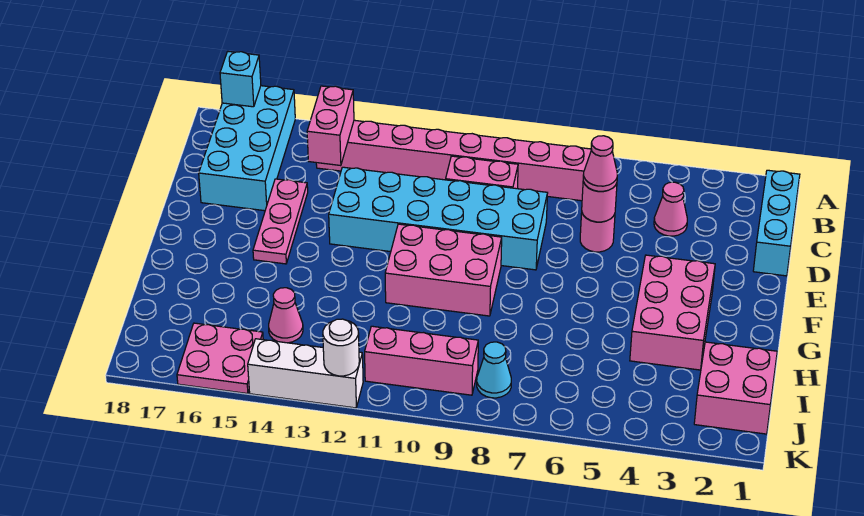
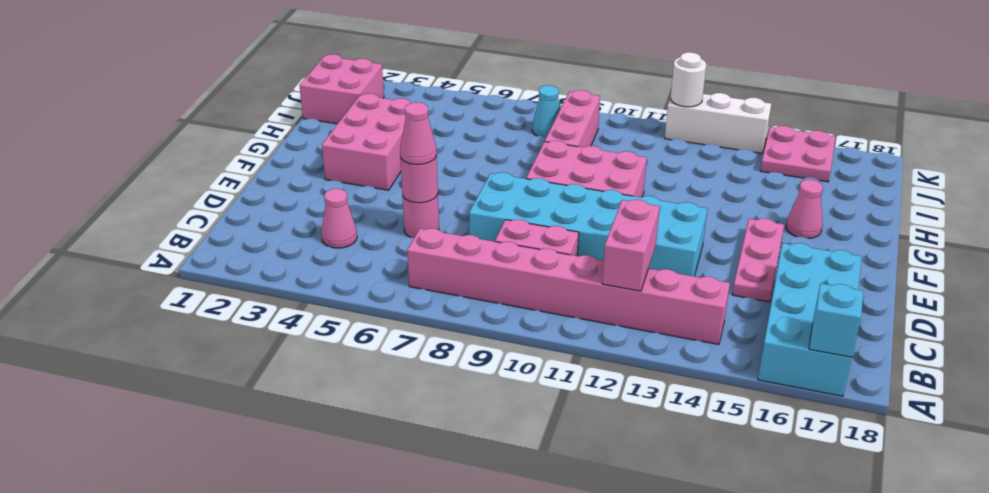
cyan 1x3 brick [753,170,800,276] -> none
pink 1x2 brick [307,86,354,166] -> pink 1x2 brick moved to [602,200,660,291]
pink 1x1 cone [269,288,303,343] -> pink 1x1 cone moved to [786,180,823,239]
pink 1x3 brick [365,326,478,395] -> pink 1x3 brick turned to [545,90,600,147]

